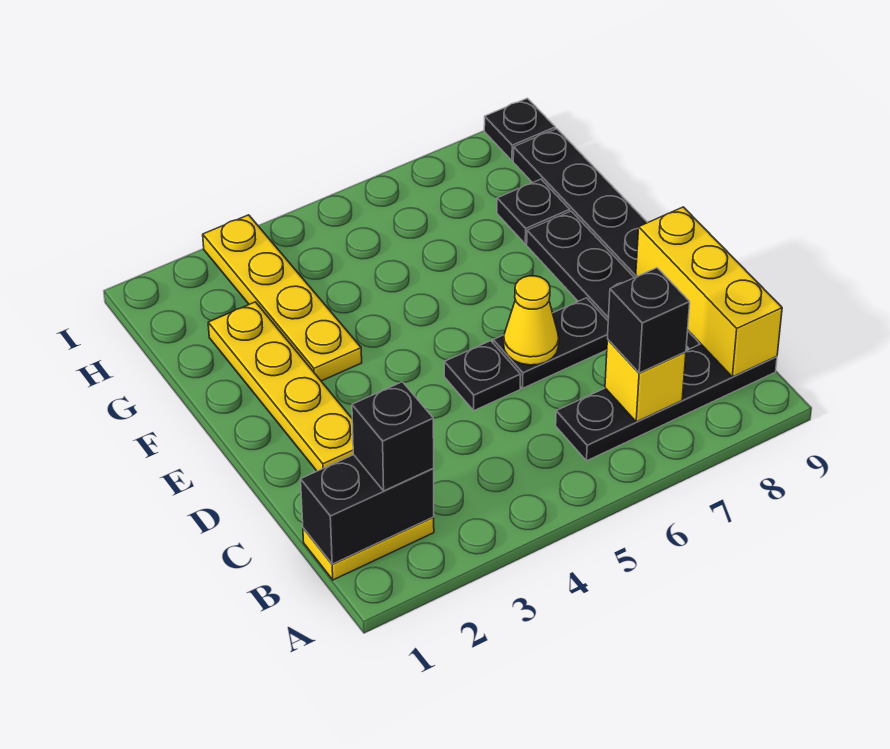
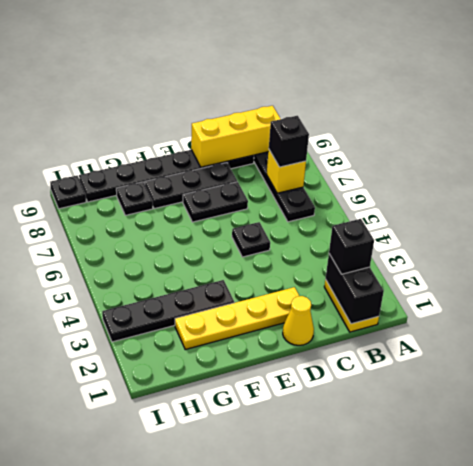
black 1x2 plate [493,298,608,388] -> black 1x2 plate turned to [183,182,248,222]
yellow 1x1 cone [504,276,559,365] -> yellow 1x1 cone moved to [283,296,314,345]
yellow 1x4 plate [203,215,362,381] -> black 1x4 plate [102,280,234,342]

